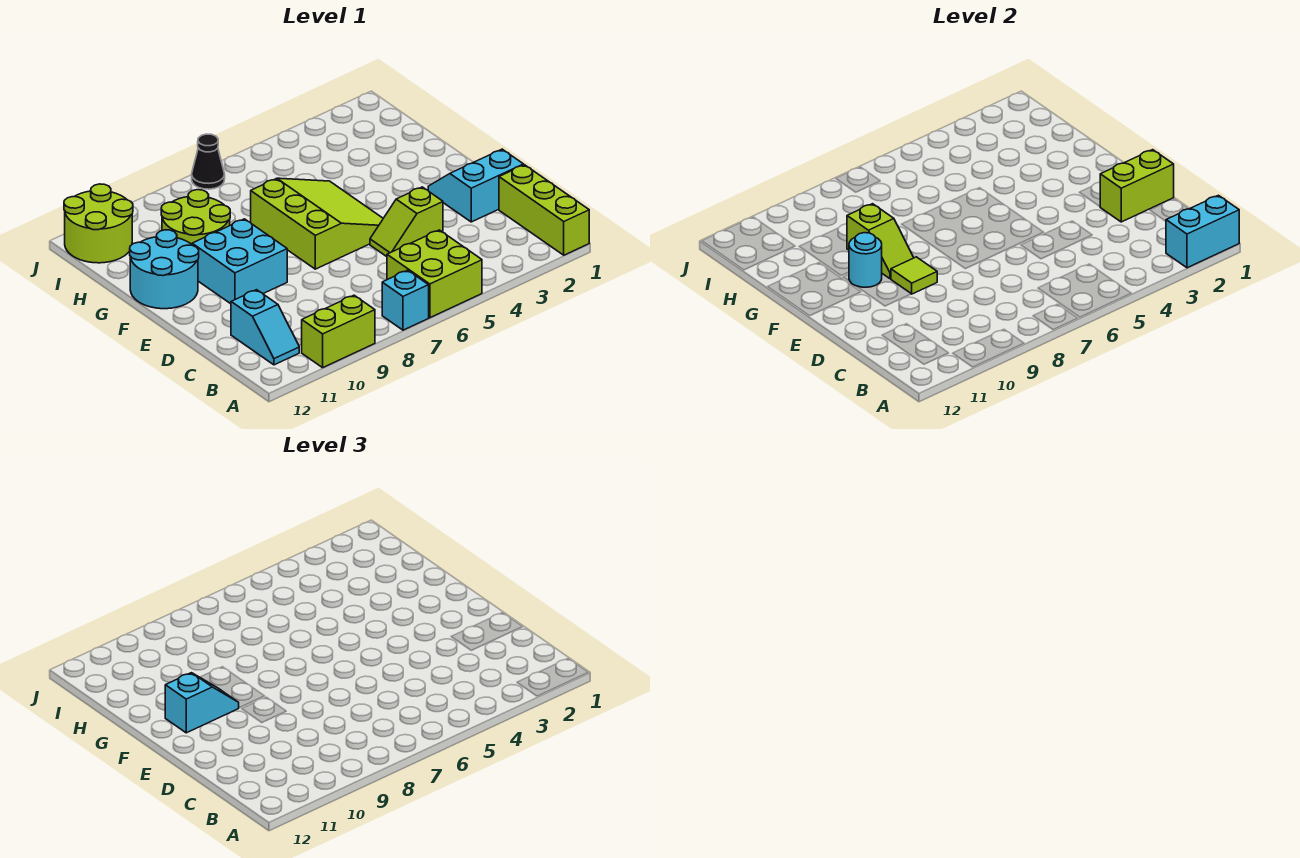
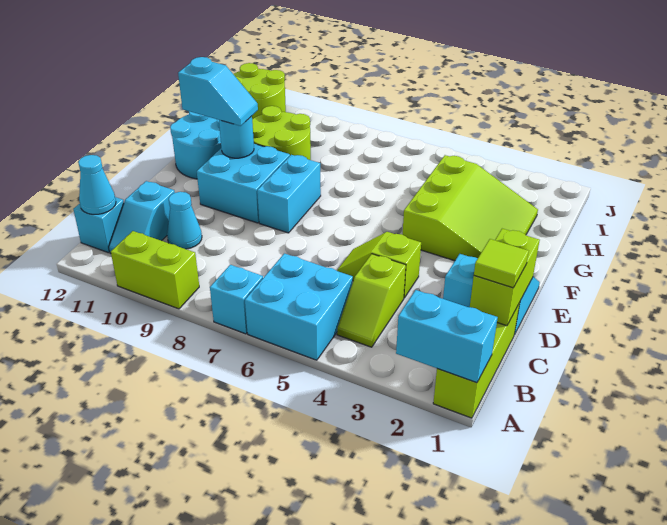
lime 2x2 brick [387,230,482,318] -> cyan 2x2 brick [245,253,353,360]
none -> cyan 1x1 brick [73,197,124,253]
none -> cyan 1x1 cone [78,155,116,214]
none -> cyan 1x1 cone [167,192,202,249]
lime 1x2 brick [1100,150,1174,222] -> lime 1x2 brick turned to [470,229,540,326]
lime 3x3 slope [251,178,383,269] -> lime 3x3 slope moved to [402,155,538,261]
none -> cyan 1x2 brick [257,155,321,233]
lime 1x1 tile [891,257,937,294] -> lime 1x1 tile moved to [474,239,529,288]
lime 1x2 slope [847,204,914,279] -> lime 1x2 slope moved to [337,254,406,347]
black 1x1 cone [192,134,225,189] -> none

